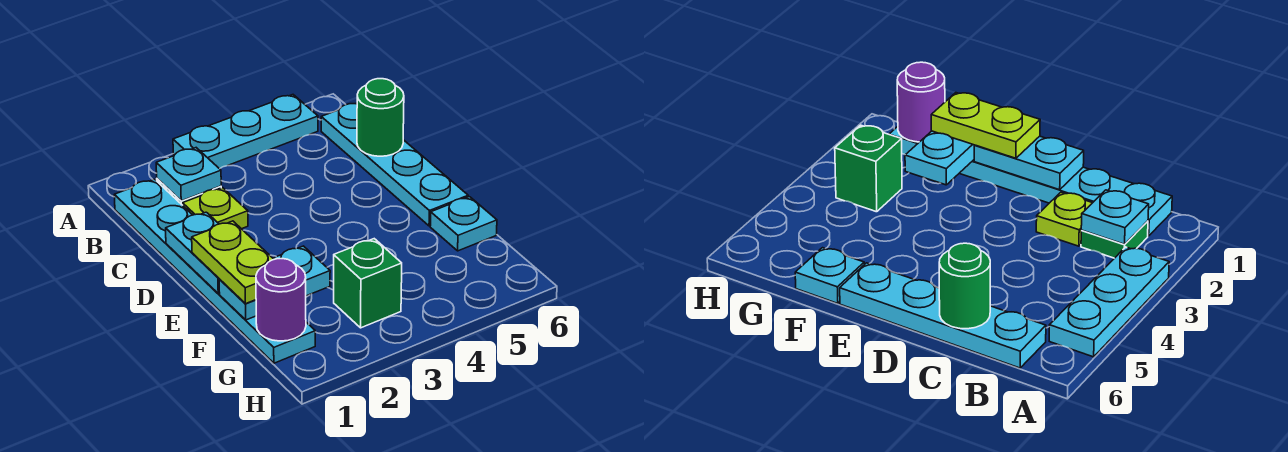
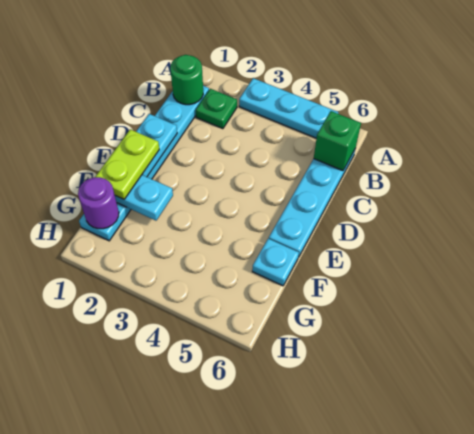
cyan 1x1 plate [156,148,221,201] -> none
lime 1x1 plate [183,188,248,229] -> none
green 1x1 round brick [357,79,404,156] -> green 1x1 round brick moved to [170,55,203,105]
green 1x1 brick [334,239,402,328] -> green 1x1 brick moved to [314,111,361,171]

